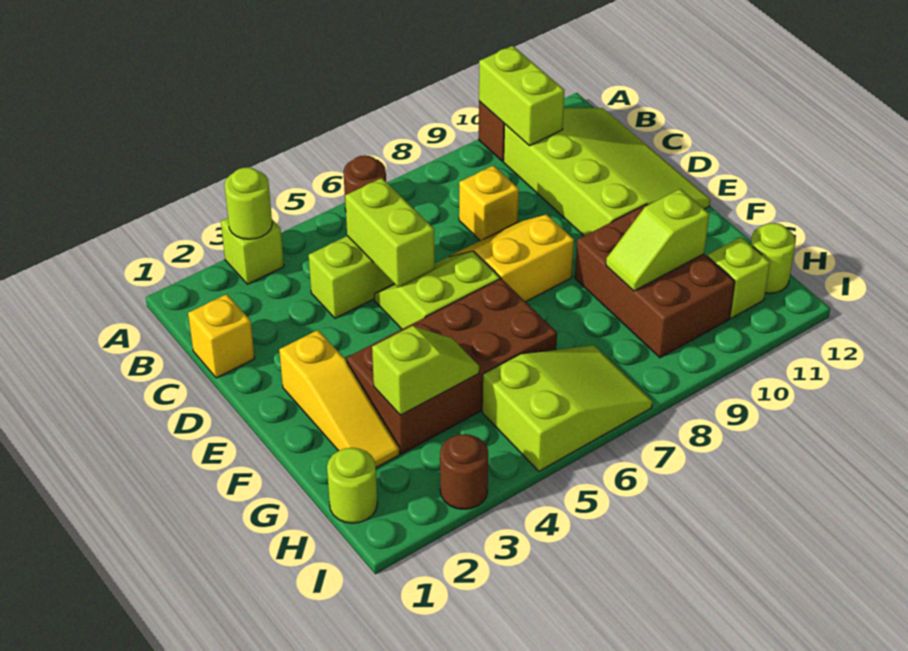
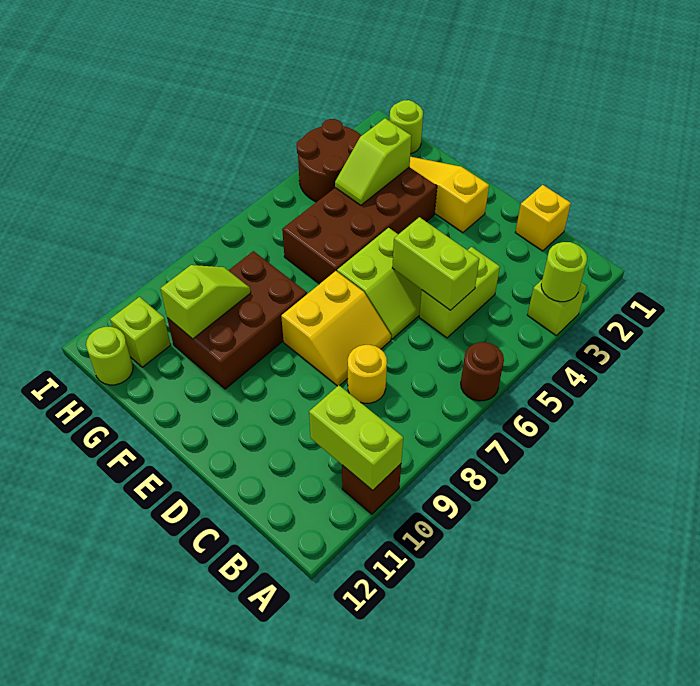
lime 3x4 slope [504,108,710,236] -> none
yellow 1x1 brick [459,166,519,241] -> yellow 1x1 round brick [348,345,387,403]
brown 2x3 brick [575,204,735,358] -> brown 2x3 brick turned to [167,251,307,389]
lime 2x3 slope [482,345,652,471] -> none
brown 1x1 round brick [440,434,488,509] -> brown 2x2 round brick [297,119,361,202]

